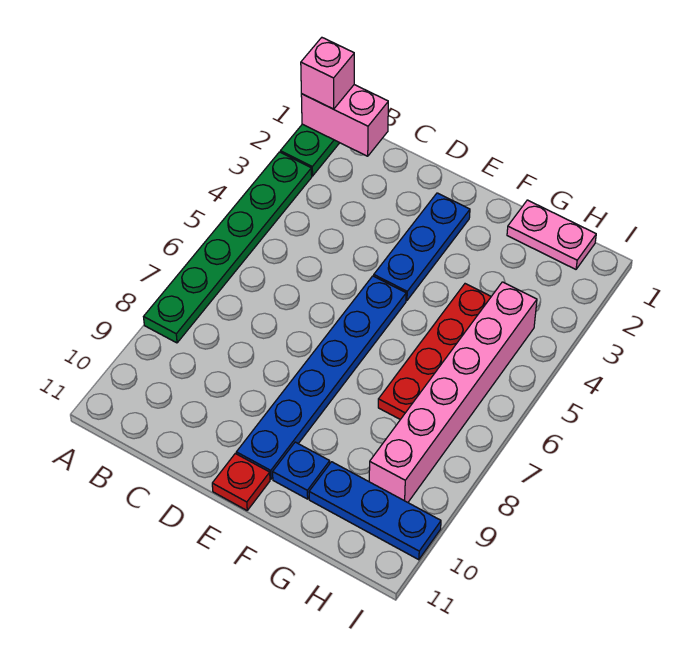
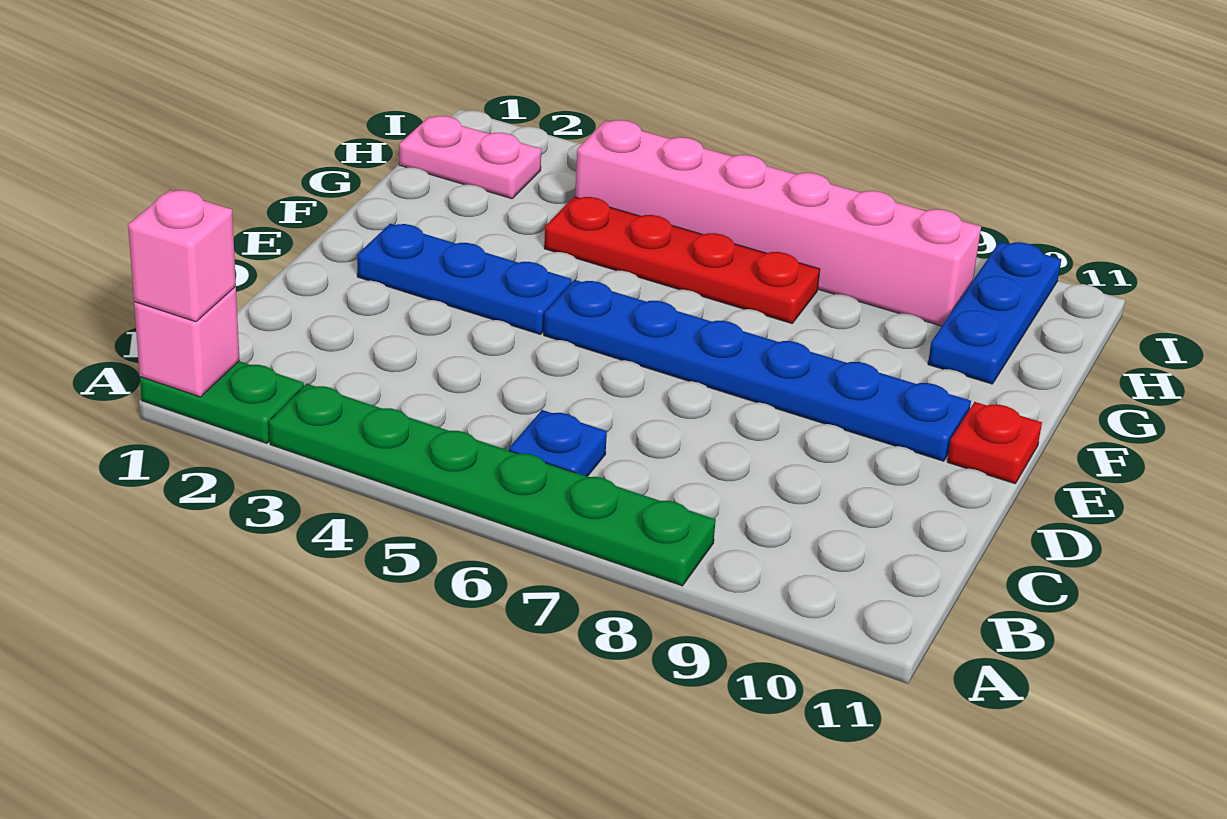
pink 1x2 brick [301,85,388,156] -> pink 1x1 brick [134,287,240,397]
blue 1x1 plate [273,442,330,499] -> blue 1x1 plate moved to [509,410,607,477]
pink 1x2 plate [507,200,596,269] -> pink 1x2 plate turned to [399,116,541,199]

